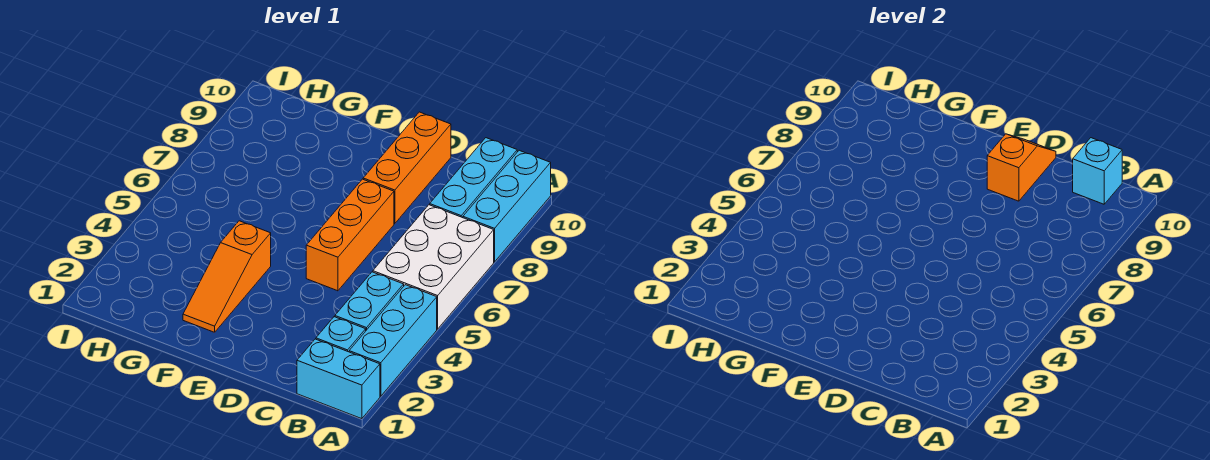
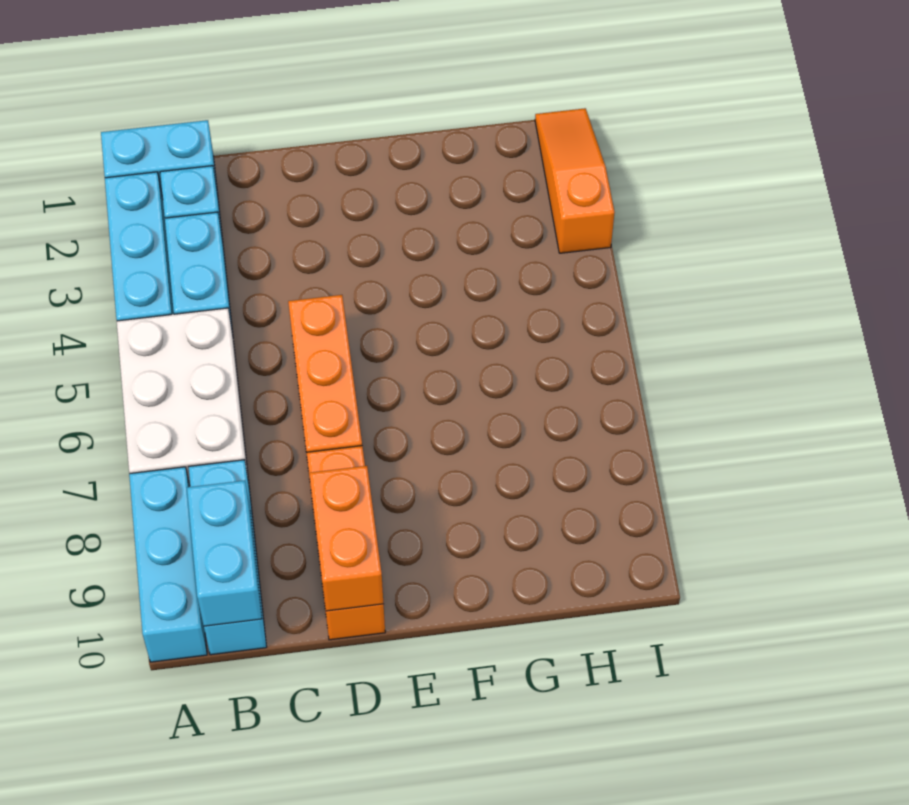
cyan 1x1 brick [1073,138,1122,204] -> cyan 1x2 brick [187,480,262,626]
orange 1x2 slope [987,134,1056,201] -> orange 1x2 brick [309,466,383,611]
orange 1x3 slope [183,221,271,332] -> orange 1x3 slope moved to [535,108,615,253]

